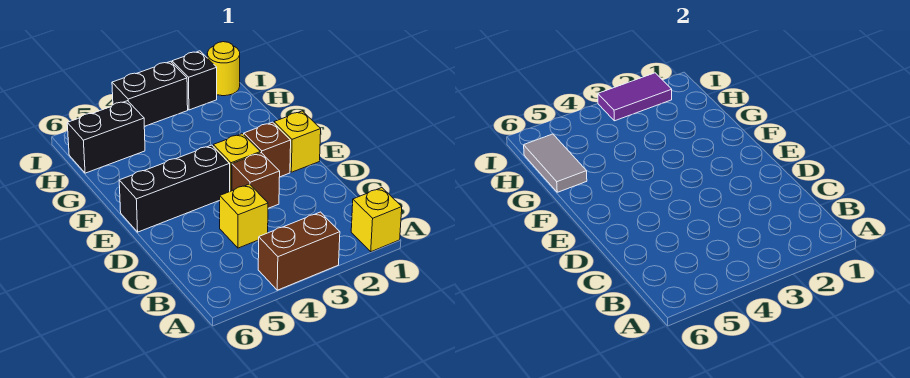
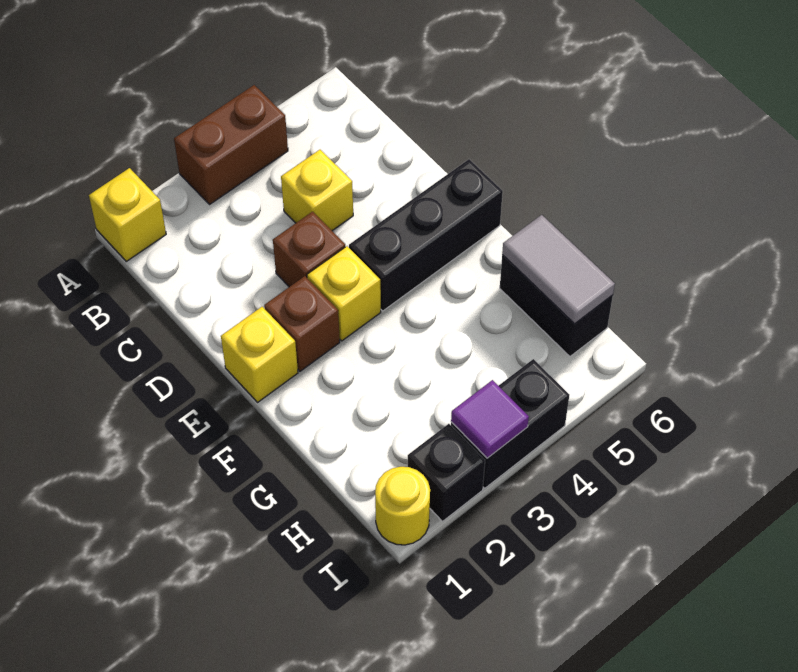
black 1x2 brick [67,101,145,173] -> black 1x2 brick turned to [500,255,613,356]
purple 1x2 tile [598,73,672,121] -> purple 1x1 tile [451,380,529,458]

